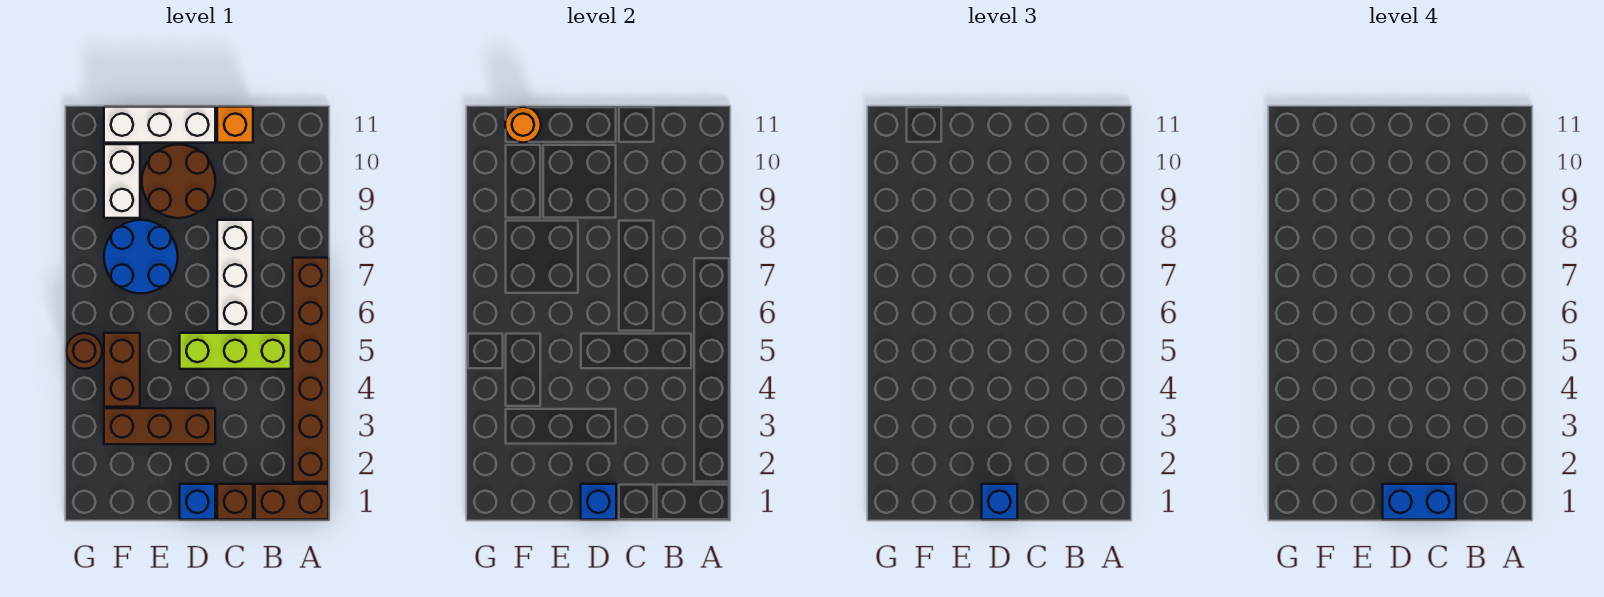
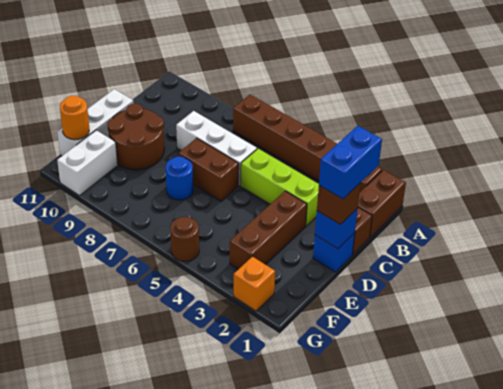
lime 1x3 brick [180,333,291,369] -> lime 1x3 brick turned to [241,149,319,226]
orange 1x1 brick [217,107,253,143] -> orange 1x1 brick moved to [234,256,275,311]
blue 1x1 brick [982,484,1017,520] -> brown 1x1 brick [317,183,361,224]
blue 2x2 round brick [104,220,178,294] -> blue 1x1 round brick [165,157,193,200]
brown 1x2 brick [104,333,140,407] -> brown 1x2 brick moved to [179,138,239,201]
white 1x2 brick [104,144,140,218] -> white 1x2 brick turned to [57,130,118,196]

